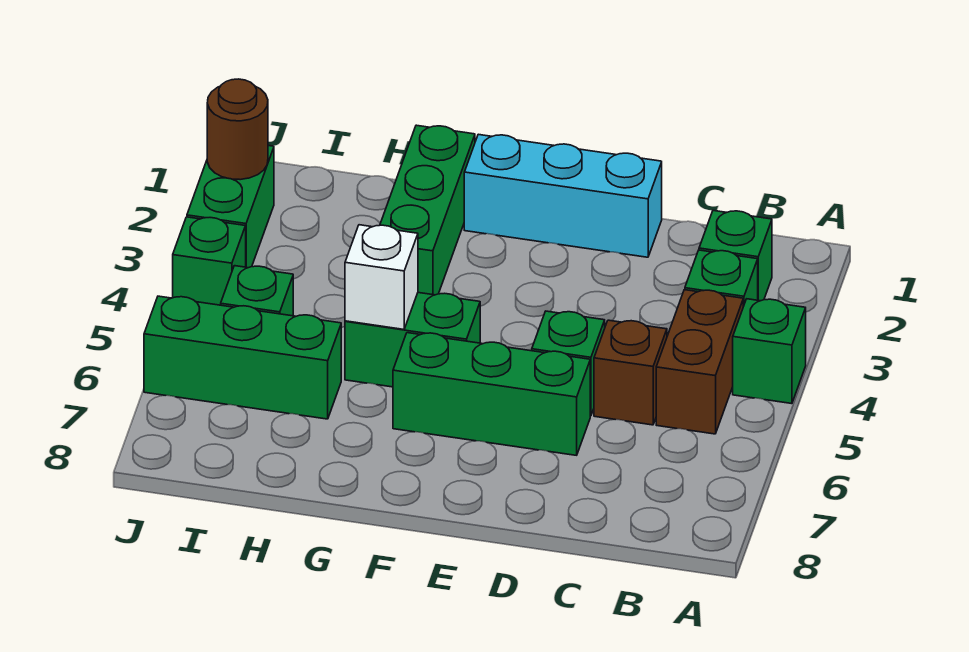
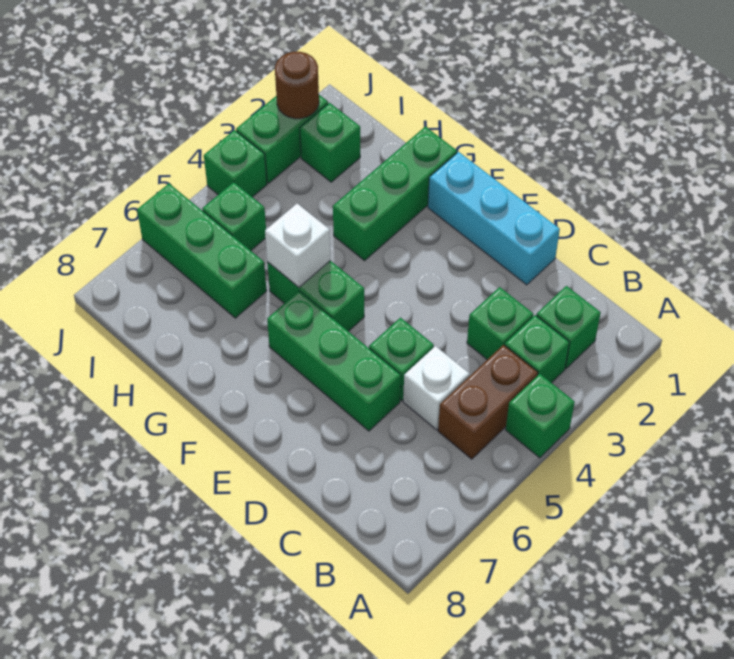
none -> green 1x1 brick [467,287,533,360]
brown 1x1 brick [594,320,667,425] -> white 1x1 brick [403,346,469,430]
none -> green 1x1 brick [300,103,360,182]

